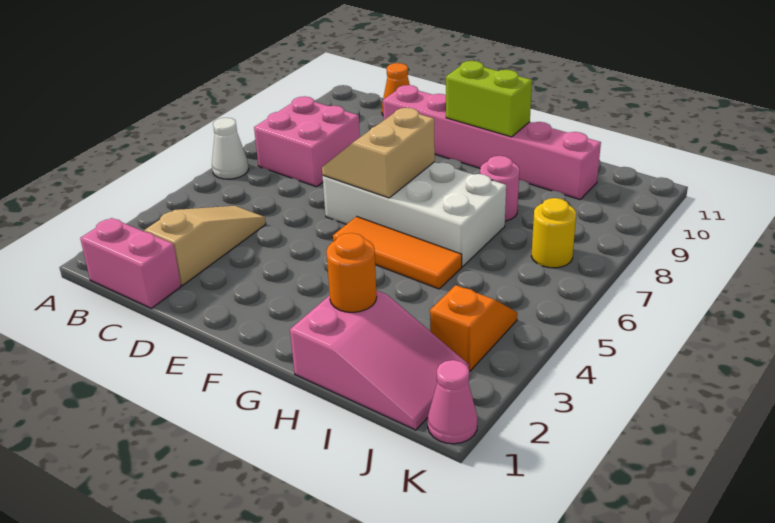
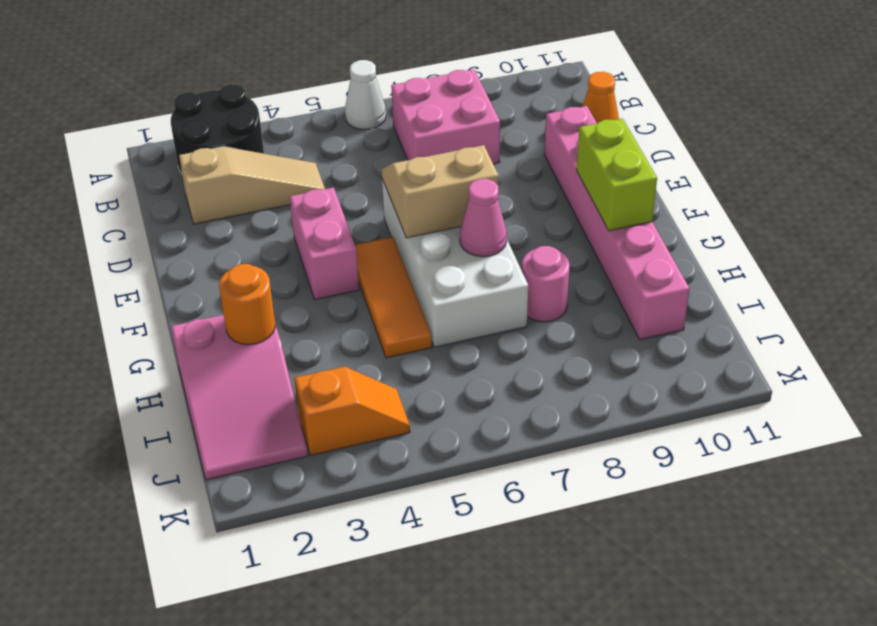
none -> black 2x2 round brick [171,84,264,173]
pink 1x2 brick [80,218,181,308] -> pink 1x2 brick moved to [290,187,359,299]
yellow 1x1 round brick [531,198,576,268] -> none
pink 1x1 cone [428,360,478,444] -> pink 1x1 cone moved to [460,179,507,257]

